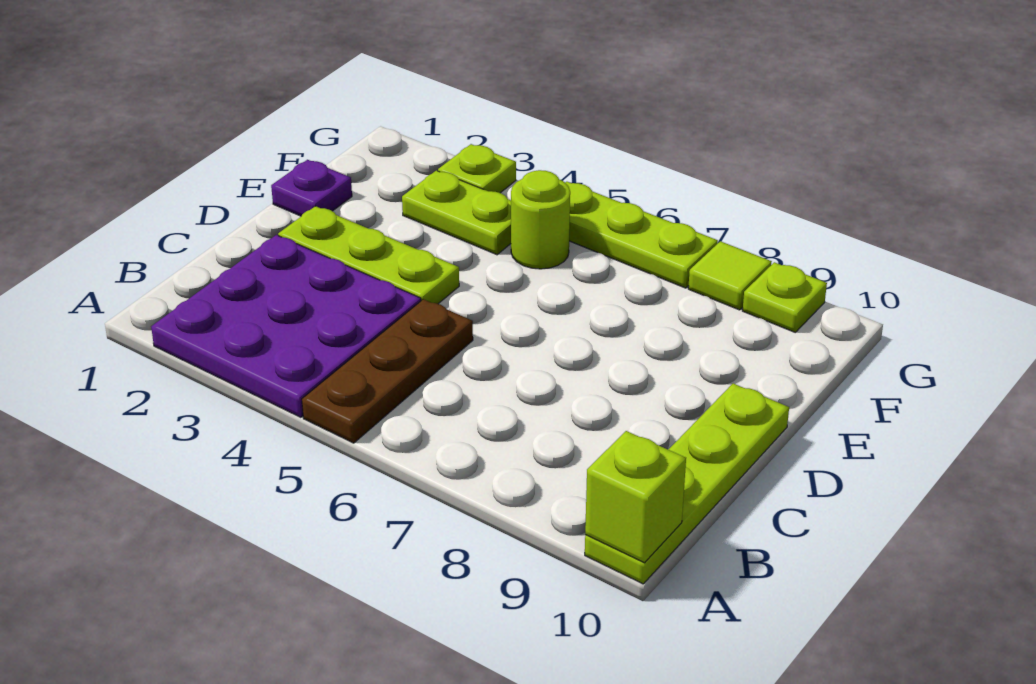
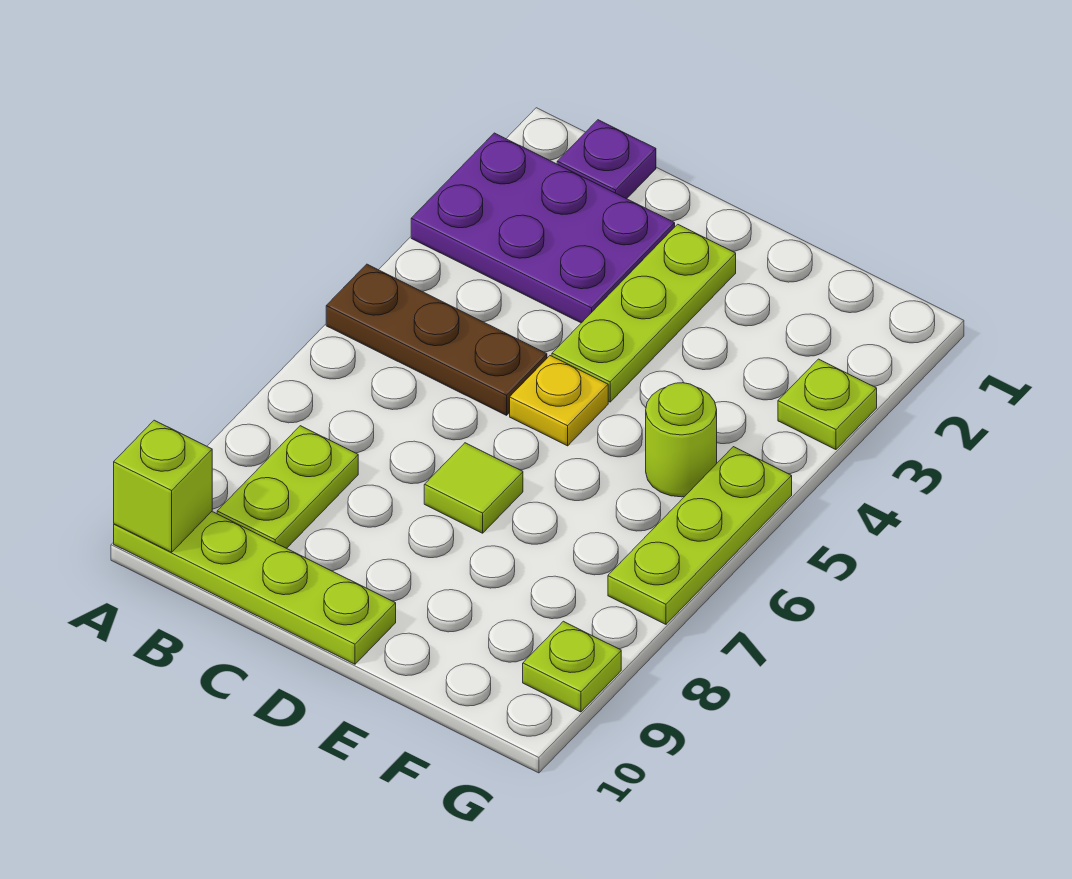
purple 3x3 plate [151,235,421,417] -> purple 2x3 plate [411,133,675,323]
none -> yellow 1x1 plate [510,356,608,446]
purple 1x1 plate [271,160,352,216] -> purple 1x1 plate moved to [557,120,656,199]
lime 1x2 plate [402,171,511,255] -> lime 1x2 plate moved to [217,426,358,548]
lime 1x1 tile [688,241,772,310] -> lime 1x1 tile moved to [424,443,523,533]

